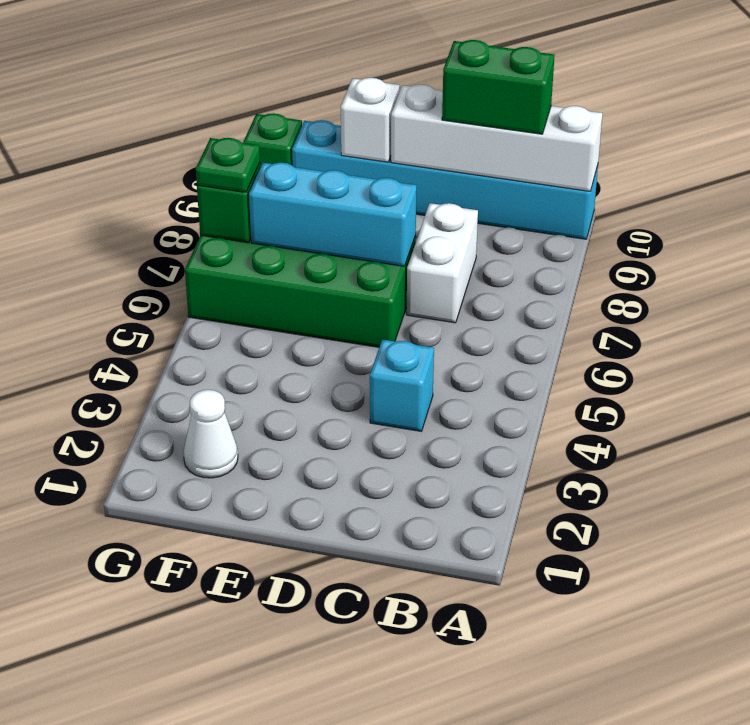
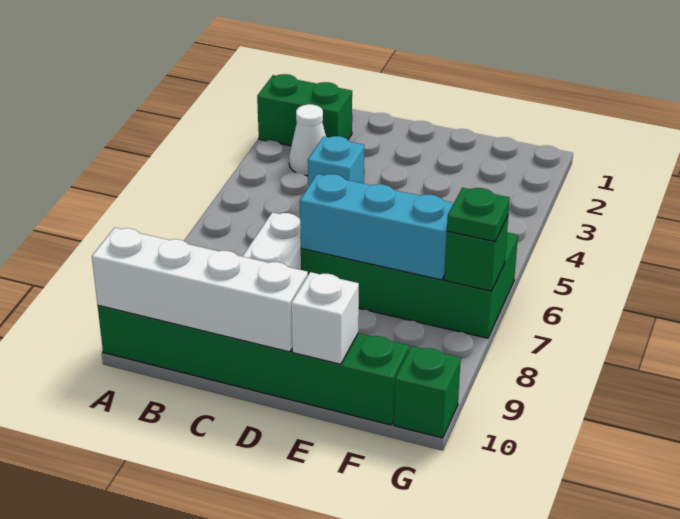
cyan 1x6 brick [292,120,598,239] -> green 1x6 brick [98,305,409,425]
green 1x2 brick [442,40,554,134] -> green 1x2 brick moved to [257,74,352,146]
white 1x1 cone [183,390,238,478] -> white 1x1 cone moved to [289,104,326,176]

